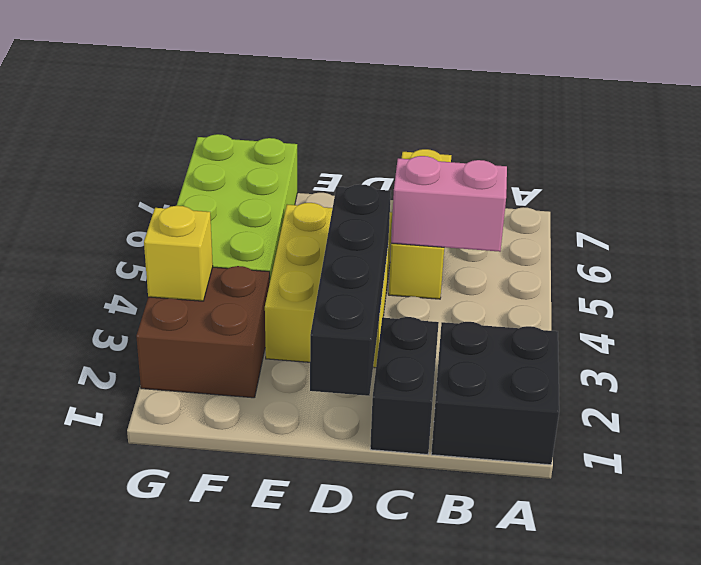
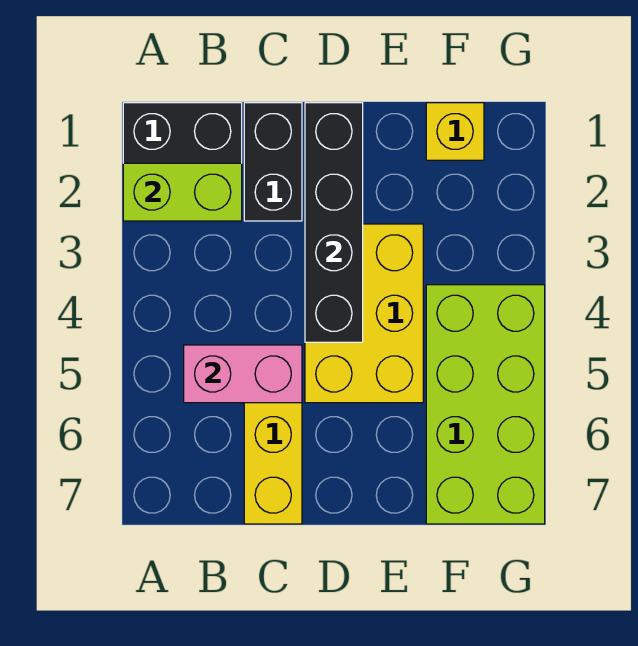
none -> lime 1x2 brick [123,163,242,221]
brown 2x2 brick [136,266,270,398] -> none
yellow 1x1 brick [144,206,213,301] -> yellow 1x1 brick moved to [426,103,484,160]

